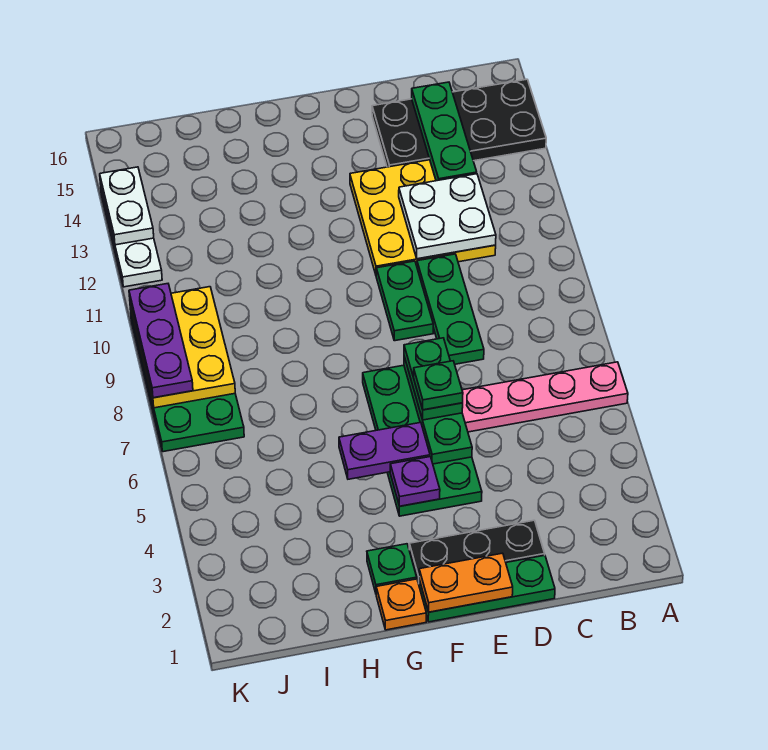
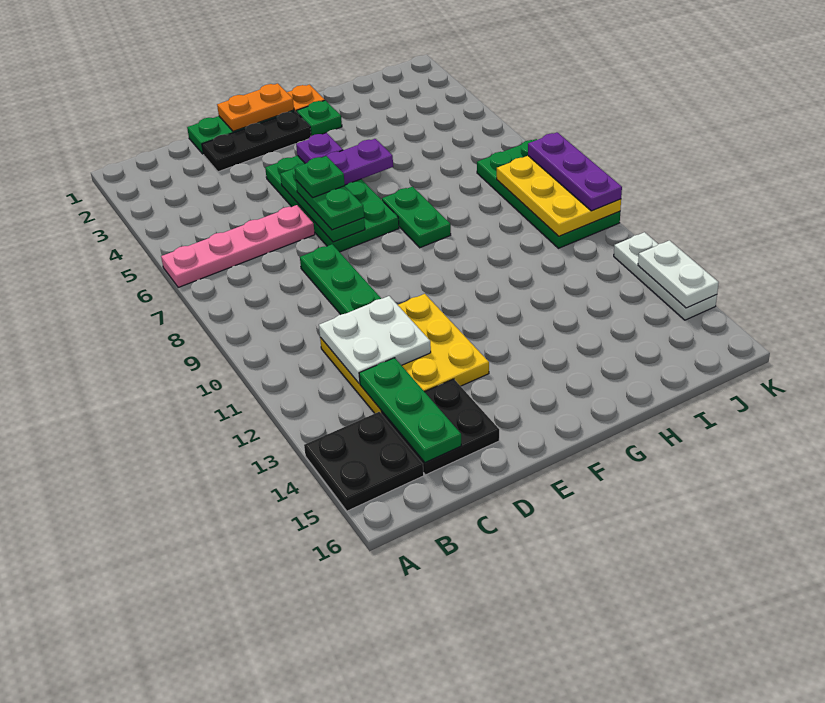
green 1x2 plate [376,261,433,341] -> green 1x2 plate moved to [382,186,451,248]

